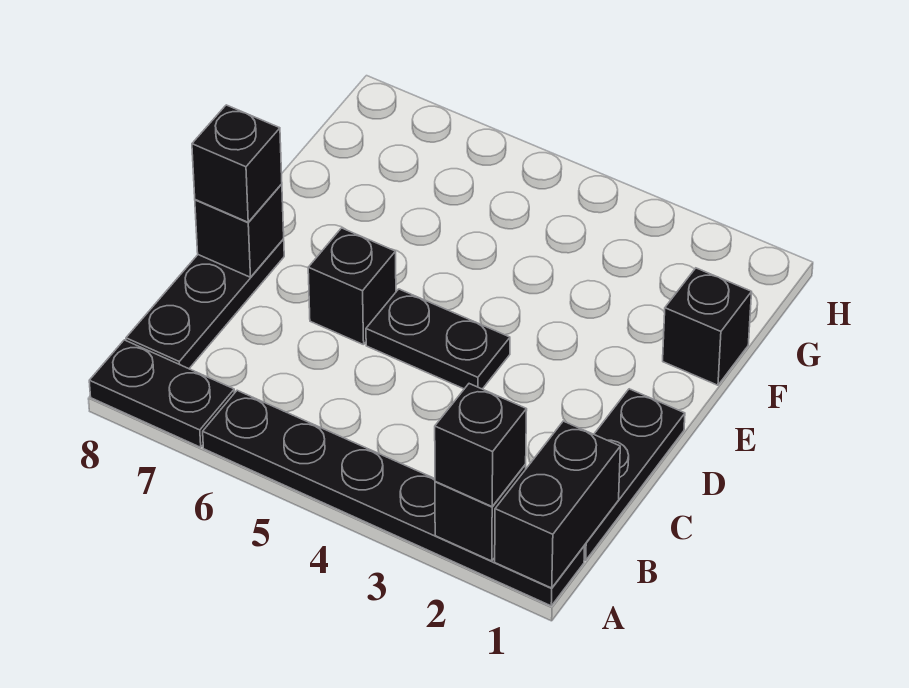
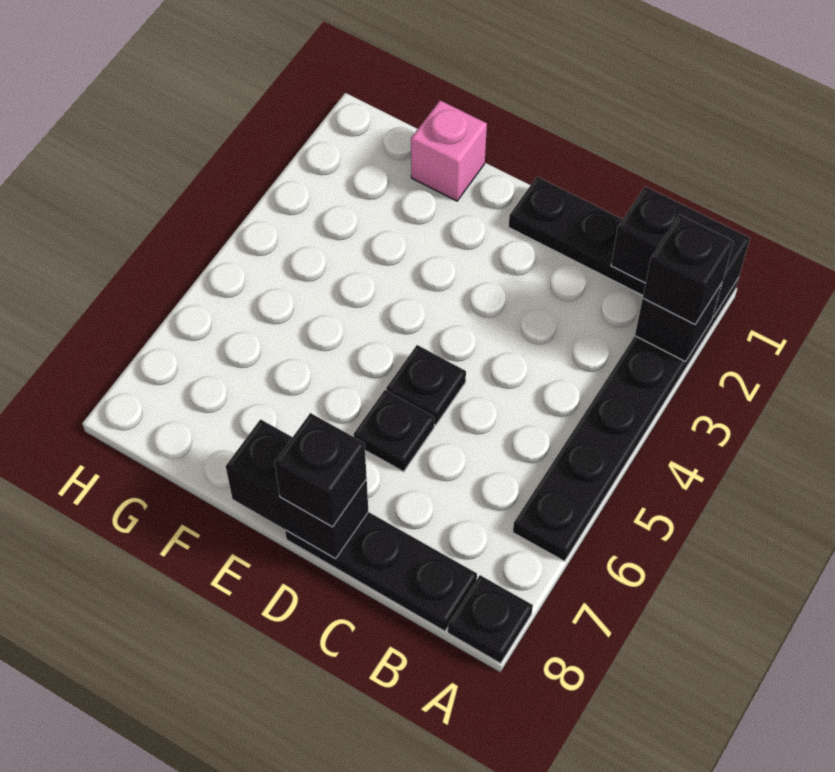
black 1x2 plate [89,340,234,447] -> black 1x1 plate [448,575,533,663]
black 1x2 plate [366,289,510,389] -> black 1x1 plate [386,345,466,425]
black 1x1 brick [308,228,396,345] -> black 1x1 plate [354,390,434,472]
black 1x1 brick [195,184,284,277] -> black 1x2 brick [226,419,368,559]
black 1x1 brick [663,268,752,385] -> pink 1x1 brick [411,100,487,201]

